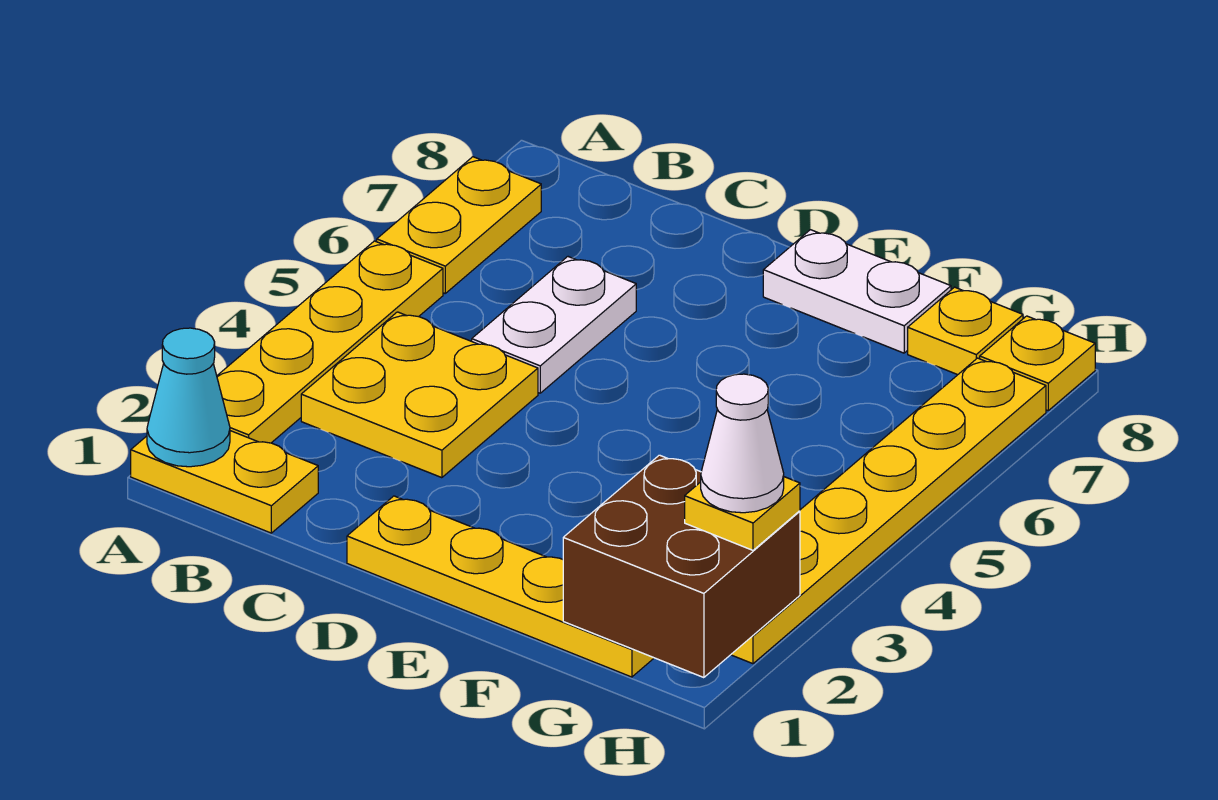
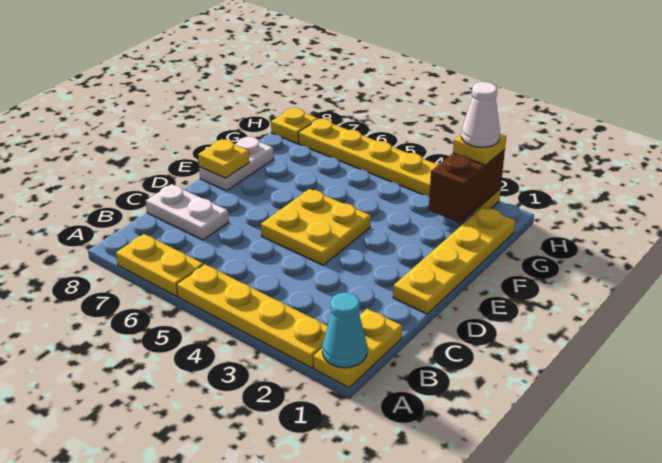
yellow 2x2 plate [301,312,538,478] -> yellow 2x2 plate moved to [261,189,371,265]
white 1x2 plate [472,257,636,393] -> white 1x2 plate moved to [146,184,229,240]
brown 2x2 brick [563,455,800,678] -> brown 1x2 brick [429,150,505,223]
yellow 1x1 plate [908,287,1023,375] -> yellow 1x1 plate moved to [198,139,249,178]

